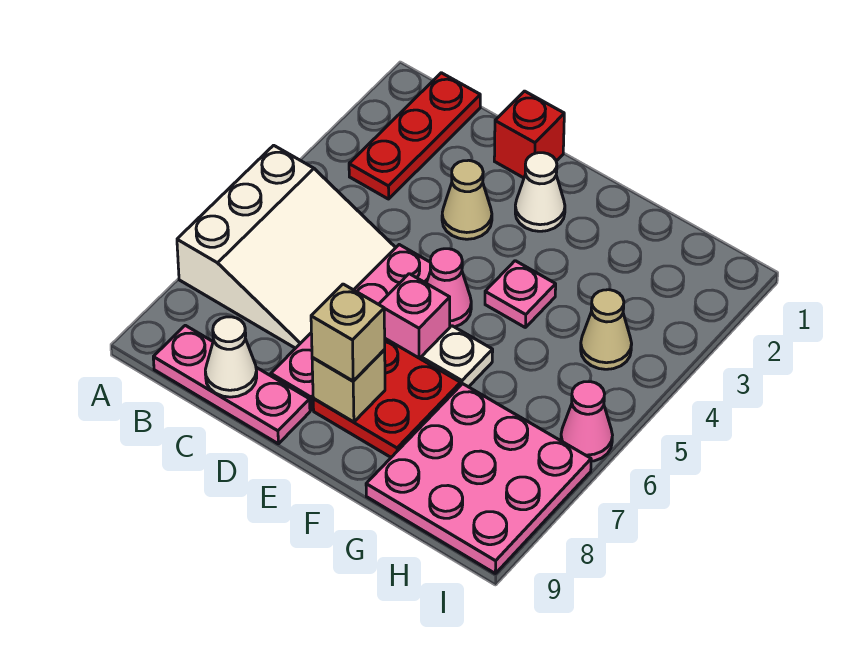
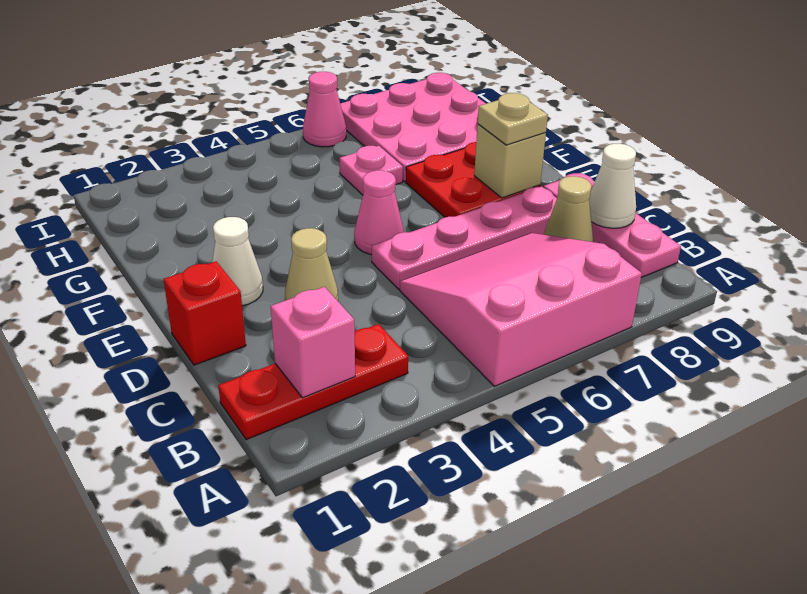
white 3x3 slope [177,145,396,348] -> pink 3x3 slope [400,233,642,386]
pink 1x1 brick [379,274,450,359] -> pink 1x1 brick moved to [271,287,355,398]
tan 1x1 brick [311,284,385,381] -> tan 1x1 plate [478,93,548,145]
pink 1x1 plate [485,261,556,328] -> pink 1x1 plate moved to [339,146,403,195]
white 1x1 plate [421,326,493,387] -> none
tan 1x1 cone [581,290,632,369] -> tan 1x1 cone moved to [544,176,593,242]

